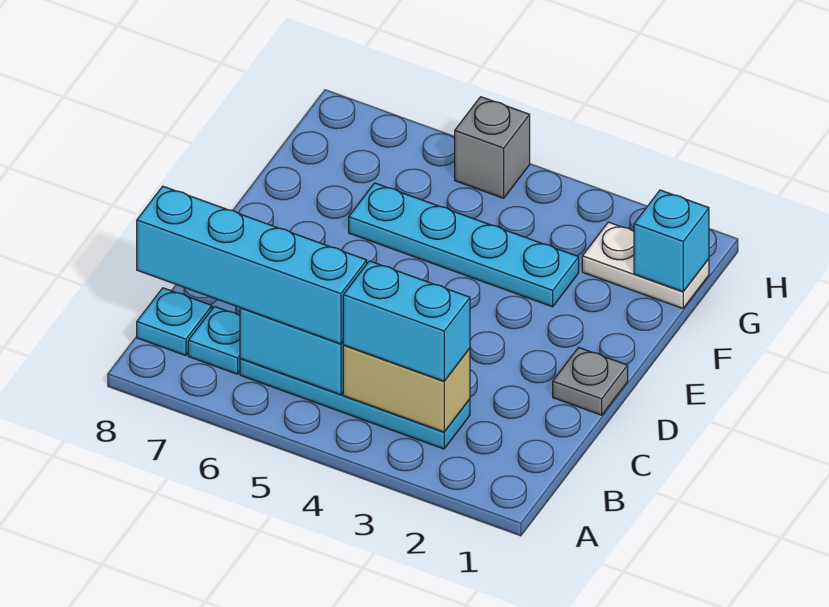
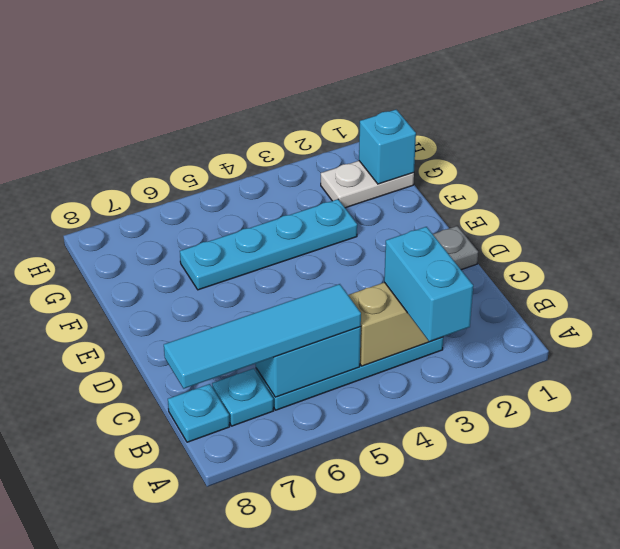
cyan 1x2 brick [343,261,470,381] -> cyan 1x2 brick turned to [384,227,473,342]
cyan 1x4 brick [137,186,367,344] -> cyan 1x4 tile [164,284,361,389]
grey 1x1 brick [455,97,530,198] -> none

